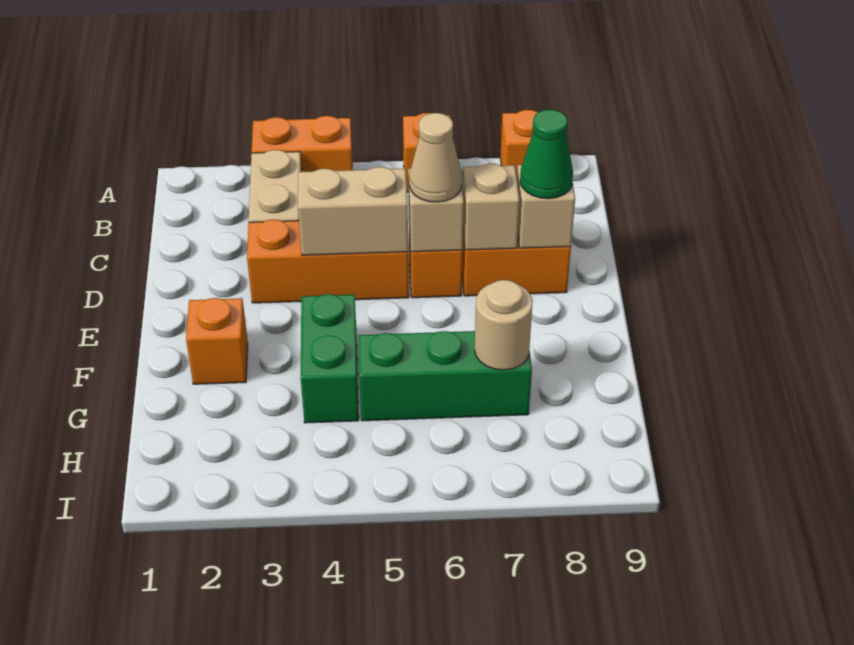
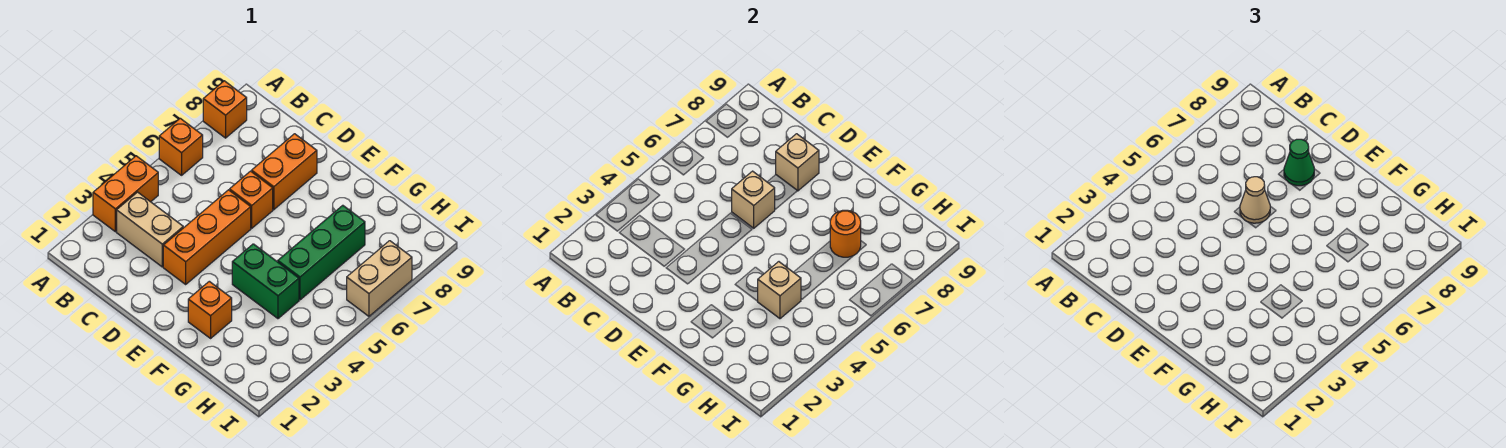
tan 1x2 brick [298,167,408,255] -> tan 1x2 brick moved to [347,241,412,316]
tan 1x1 brick [463,163,520,250] -> tan 1x1 brick moved to [758,262,801,319]
tan 1x1 round brick [475,280,533,370] -> orange 1x1 round brick [830,210,861,257]

